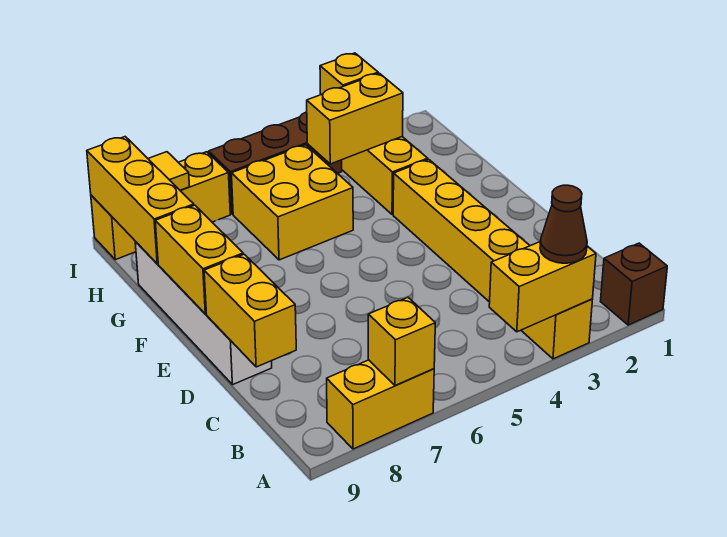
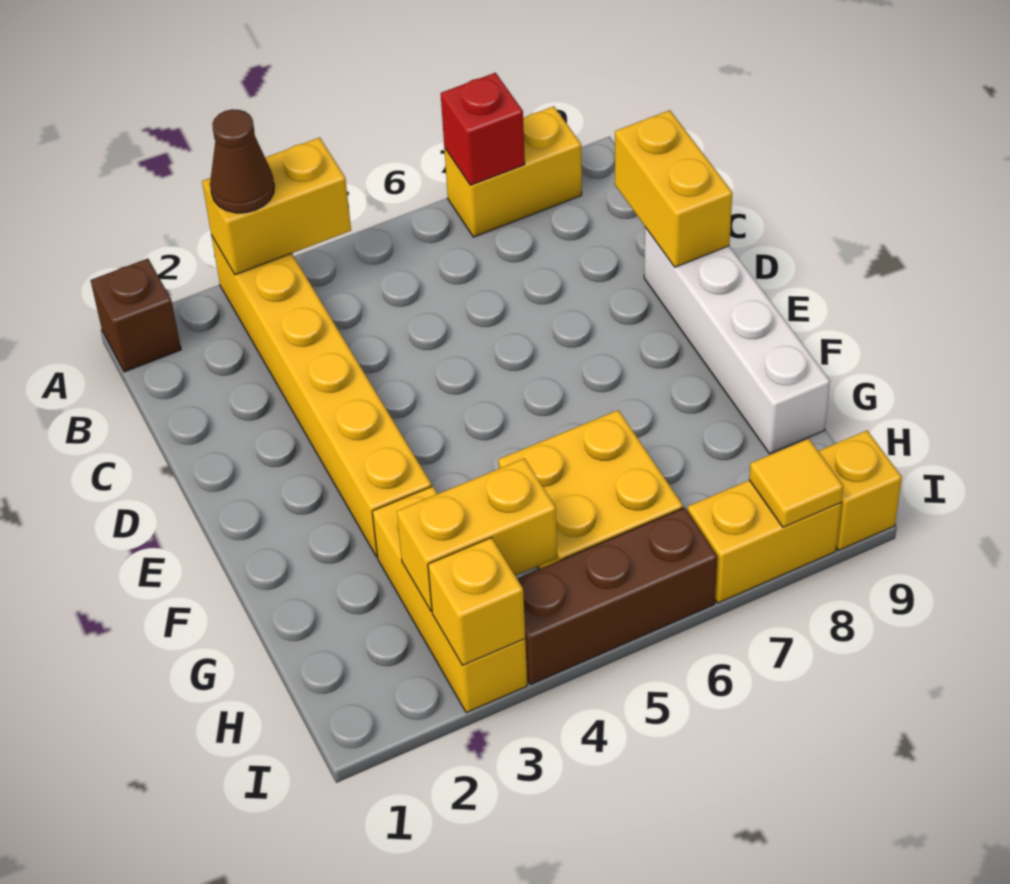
yellow 1x1 brick [368,298,435,385] -> red 1x1 brick [441,73,525,185]
yellow 1x2 brick [155,205,243,314] -> none
yellow 1x3 brick [87,137,194,264] -> none

